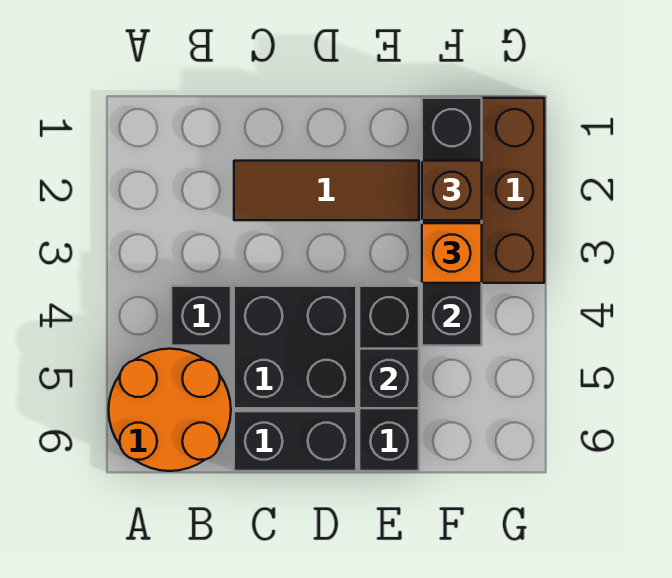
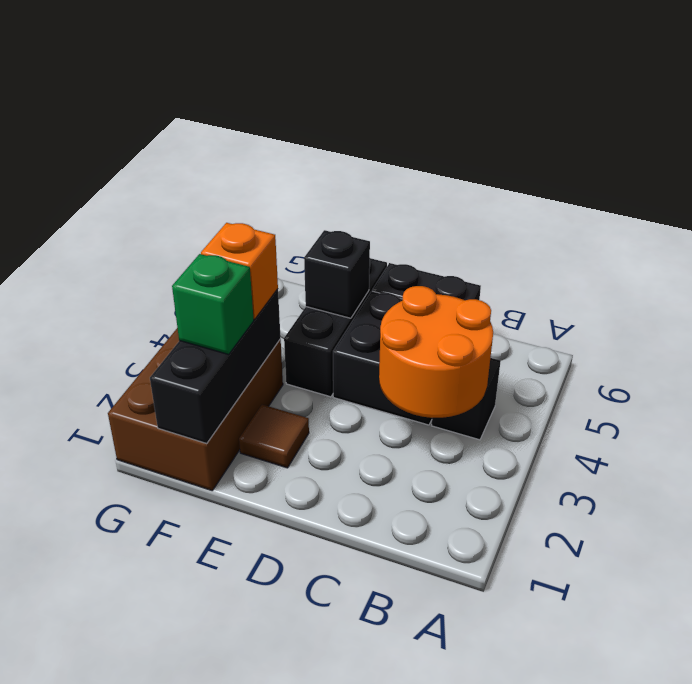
orange 2x2 round brick [109,349,231,471] -> orange 2x2 round brick moved to [379,286,493,418]
brown 1x3 tile [234,161,419,220] -> brown 1x1 tile [239,405,309,468]
black 1x4 brick [422,98,482,346] -> black 1x3 brick [150,289,281,443]
brown 1x1 brick [422,161,482,220] -> green 1x1 brick [172,254,254,354]

